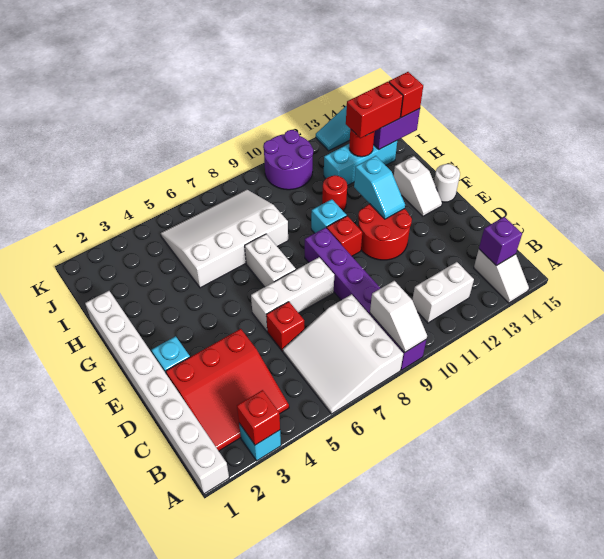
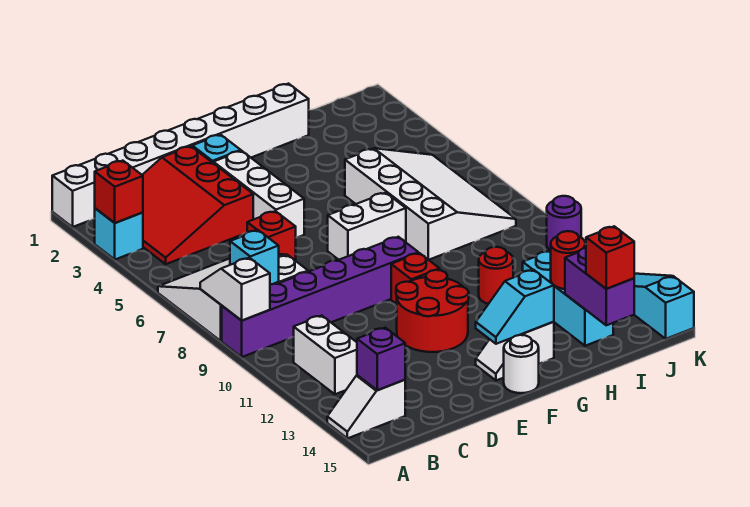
white 1x2 slope [370,281,427,352] -> white 1x2 slope turned to [200,258,270,321]
white 1x3 brick [251,257,334,331] -> white 1x3 brick moved to [213,151,304,238]
cyan 1x2 slope [354,156,405,219] -> cyan 1x2 slope moved to [476,270,554,344]
cyan 1x1 brick [311,199,347,233] -> cyan 1x1 brick moved to [230,230,279,285]
red 1x2 brick [346,82,403,138] -> none
purple 2x2 round brick [263,130,313,190] -> purple 1x1 round brick [547,196,581,250]

